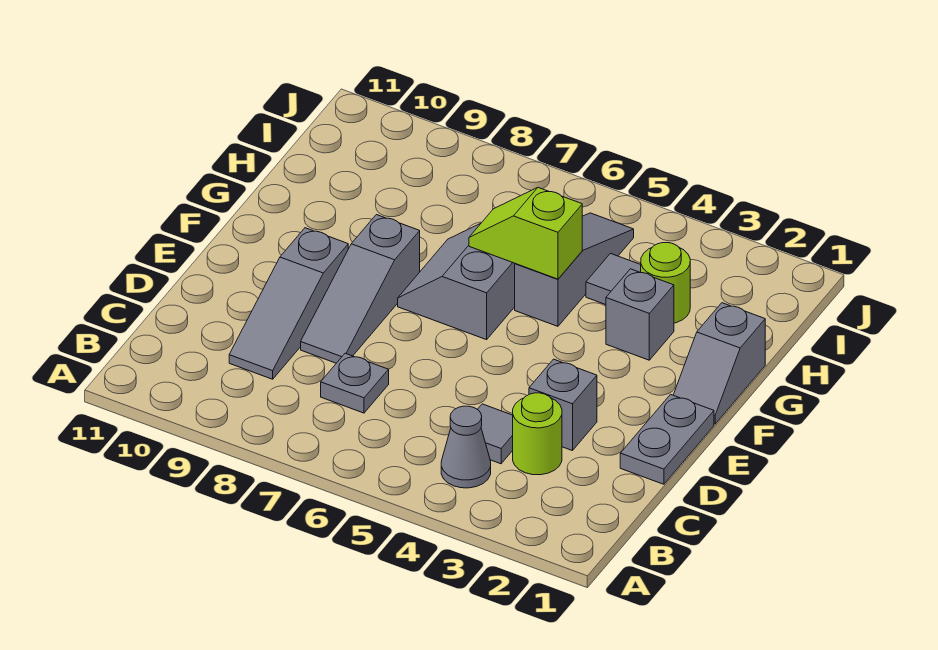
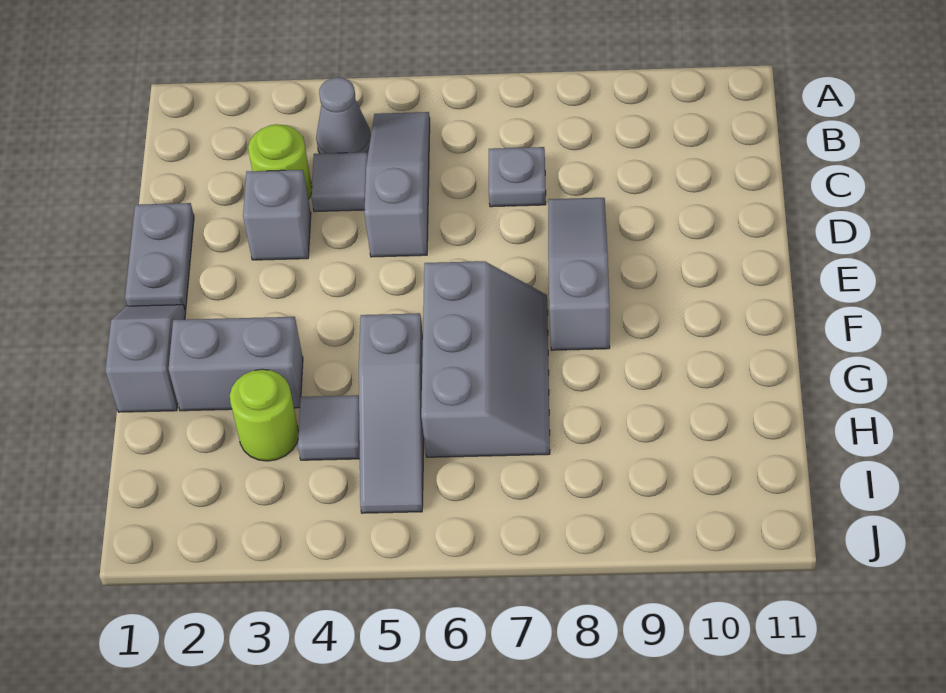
grey 1x3 slope [229,228,348,379] -> grey 1x3 slope moved to [364,112,430,257]
grey 2x2 slope [398,223,515,340] -> grey 2x3 slope [421,261,550,457]
grey 1x1 brick [606,269,674,360] -> grey 1x2 brick [169,317,303,411]
lime 1x2 slope [469,188,582,279] -> none

